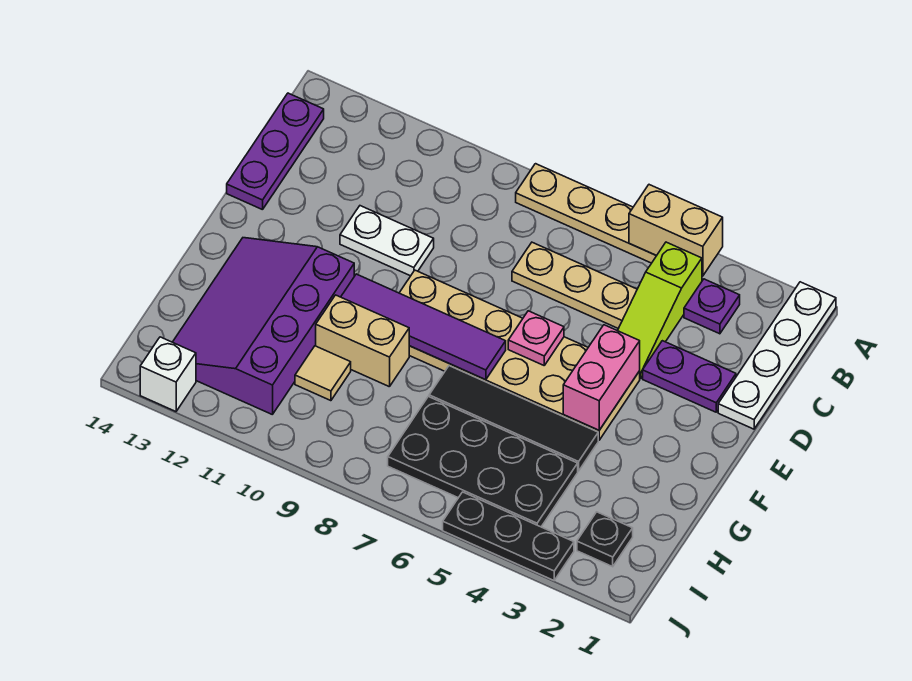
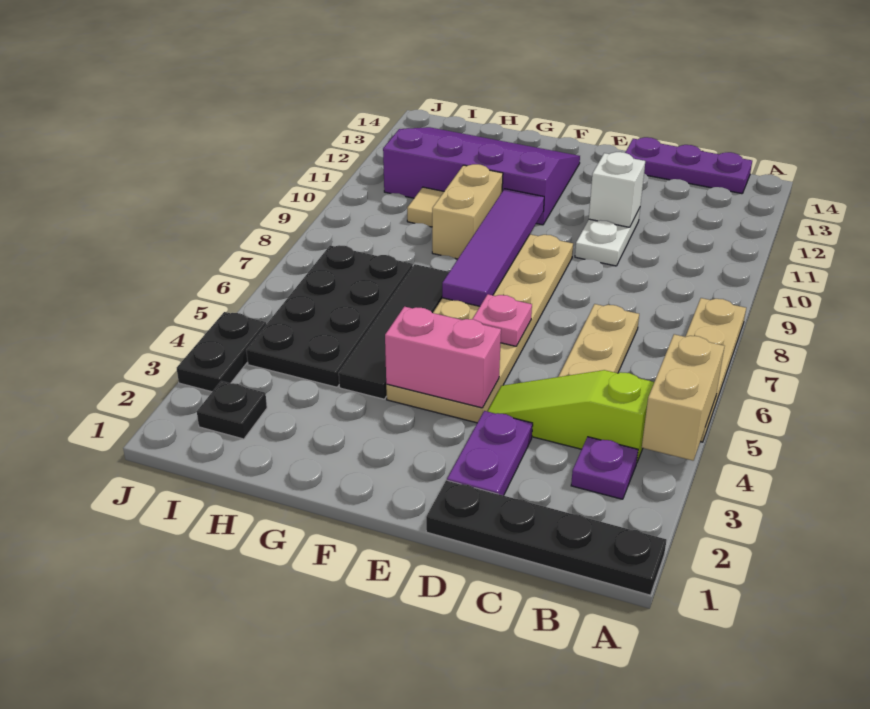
white 1x4 plate [718,282,836,429] -> black 1x4 plate [426,480,666,595]
black 1x3 plate [443,492,574,580] -> black 1x2 plate [177,312,266,392]
white 1x1 brick [140,337,196,412] -> white 1x1 brick moved to [589,152,645,227]

